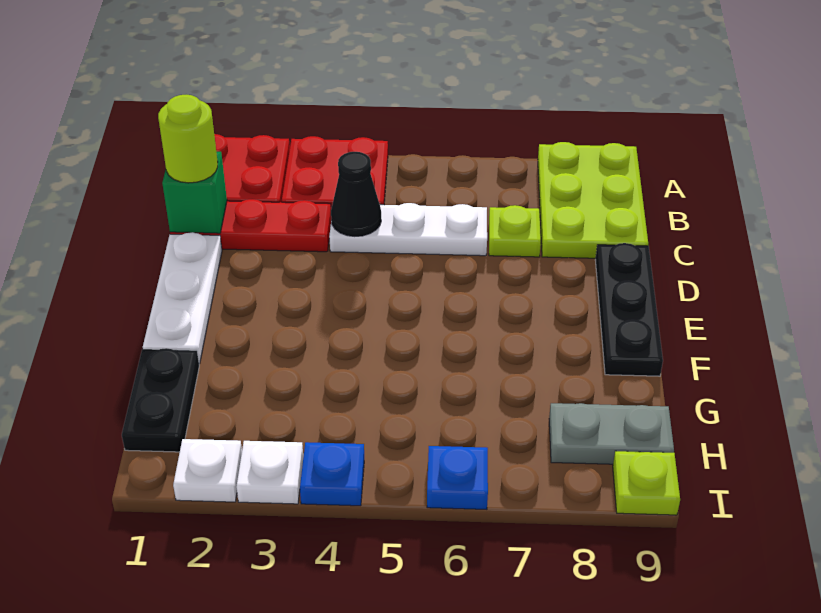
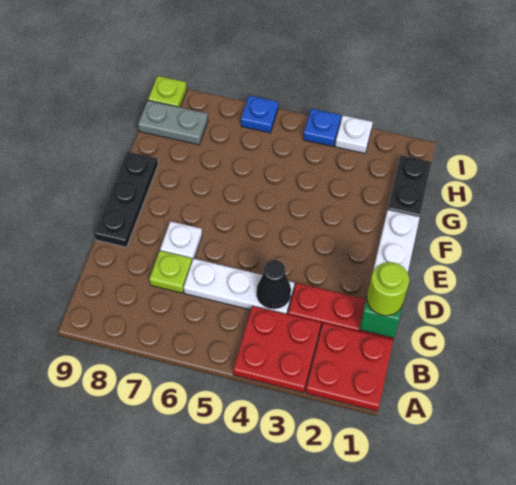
lime 2x3 plate [538,142,648,258] -> none
white 1x1 plate [173,439,242,502] -> white 1x1 plate moved to [160,221,202,261]

